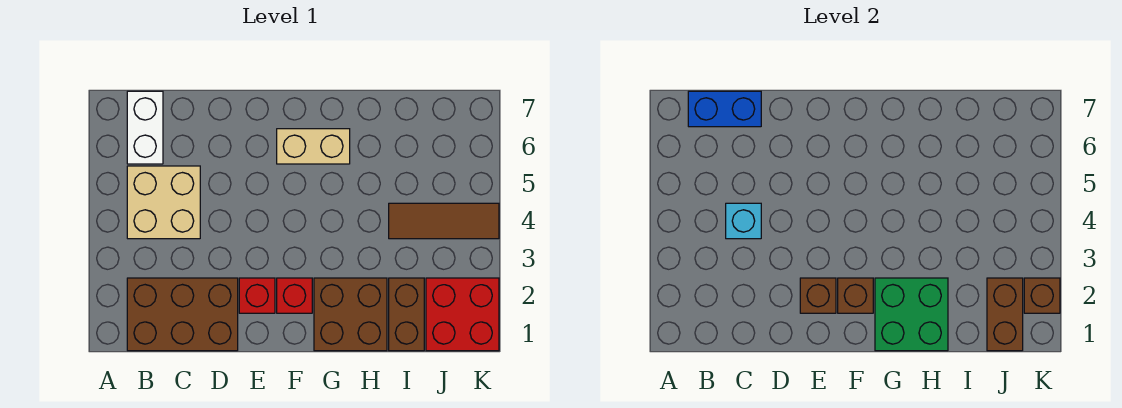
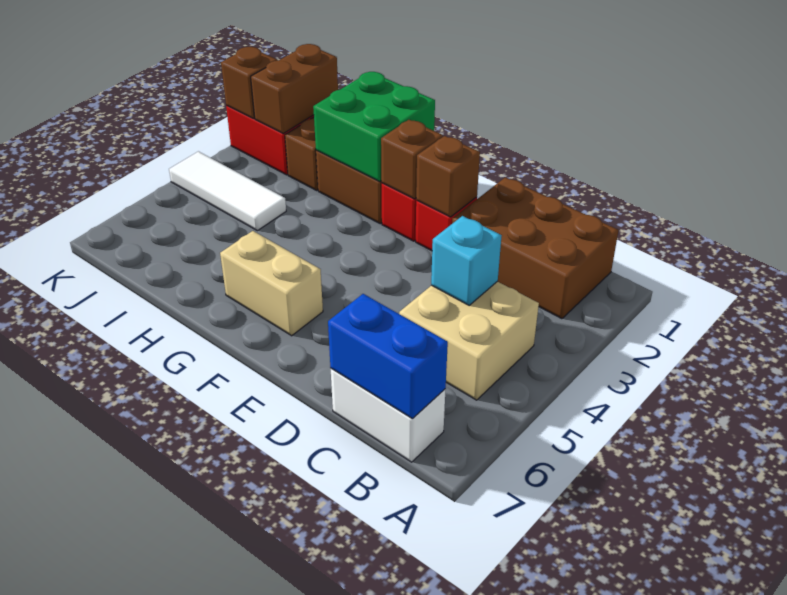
white 1x2 brick [127,91,163,164] -> white 1x2 brick turned to [331,368,446,462]
brown 1x3 tile [389,203,499,239] -> white 1x3 tile [169,151,286,231]

